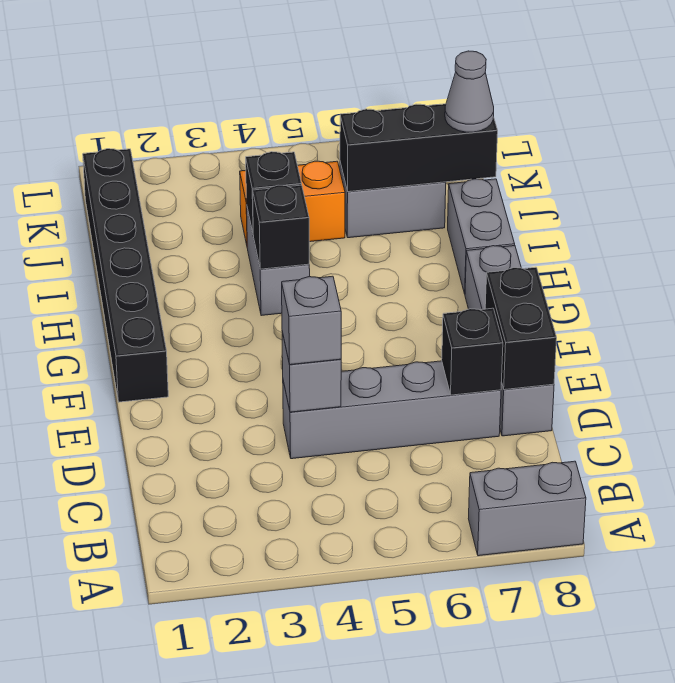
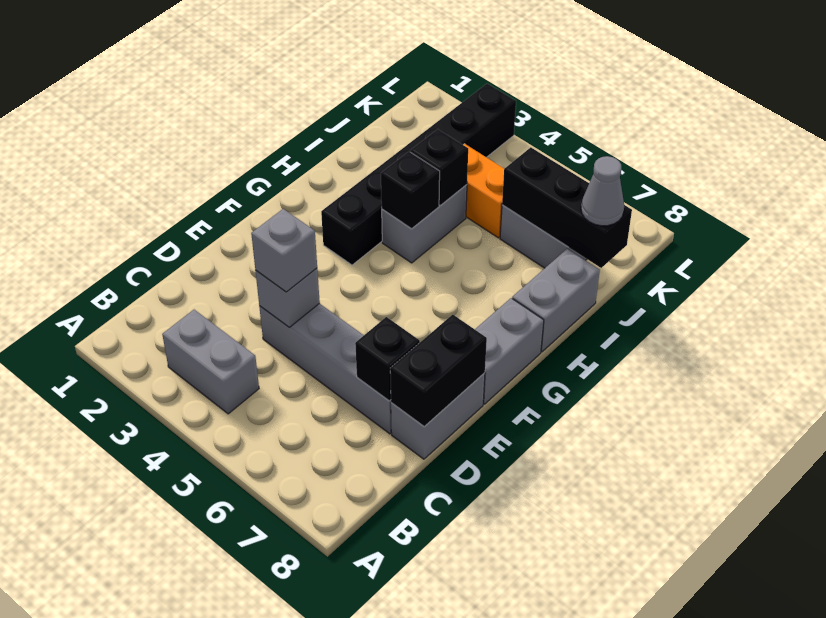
grey 1x2 brick [468,461,586,556] -> grey 1x2 brick moved to [162,310,259,414]
black 1x6 brick [83,149,168,402] -> black 1x6 brick moved to [321,84,516,265]

